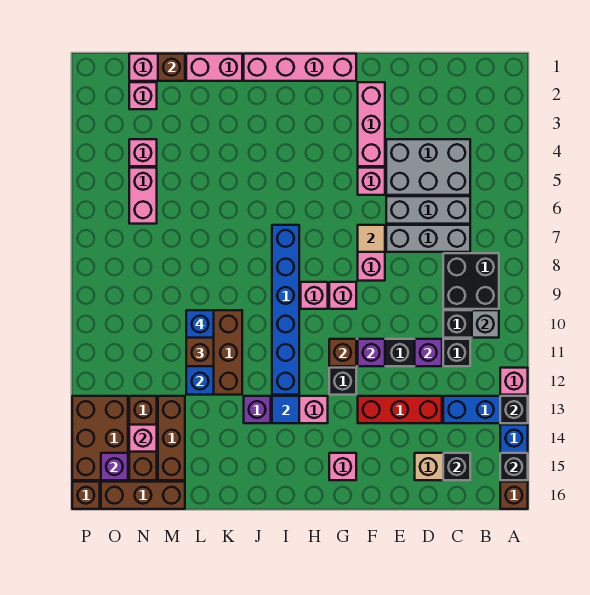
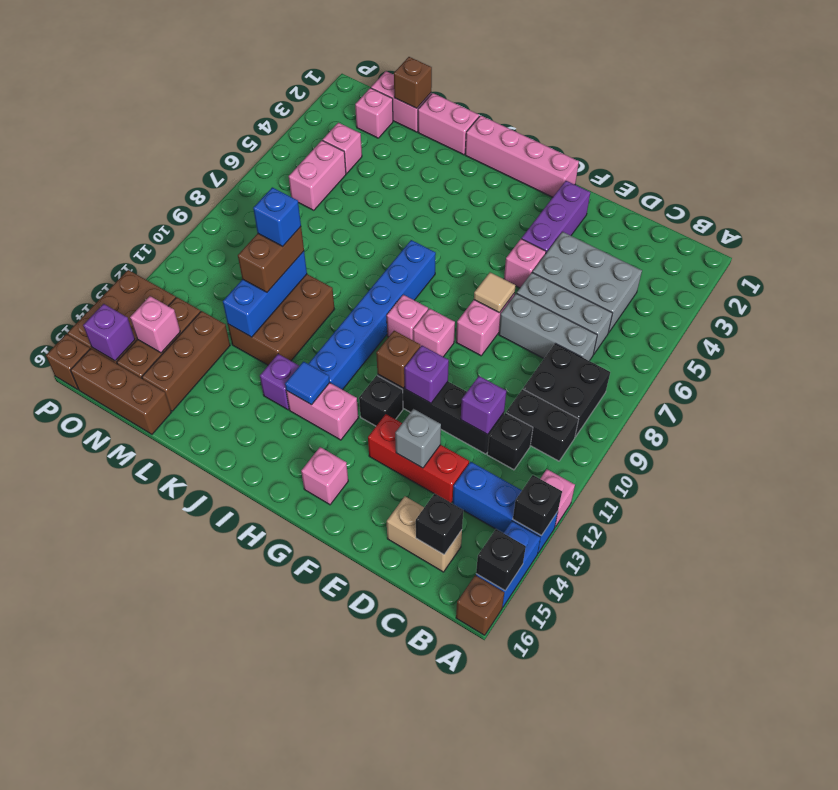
grey 1x1 brick [472,310,499,338] -> grey 1x1 brick moved to [395,409,441,468]
pink 1x3 brick [358,82,385,166] -> purple 1x3 brick [522,181,590,253]

